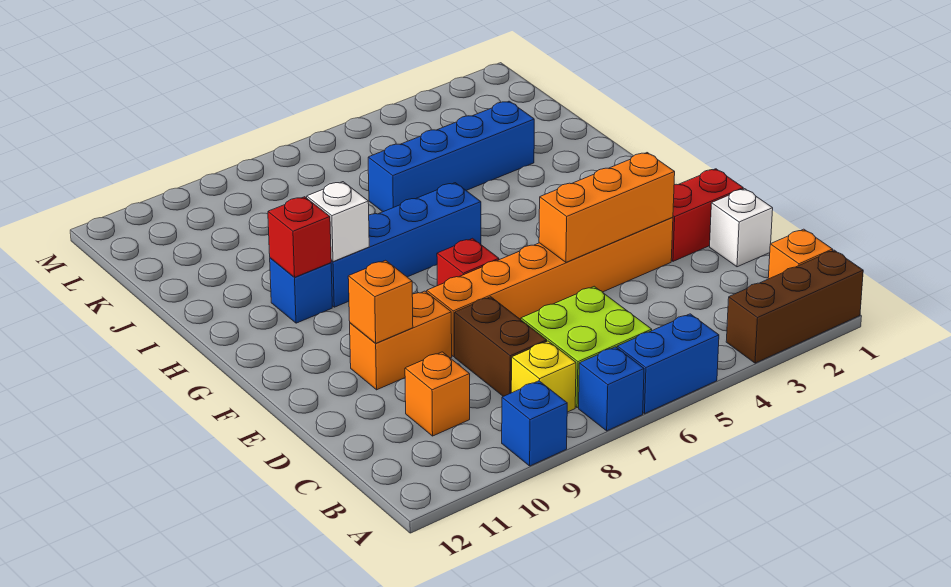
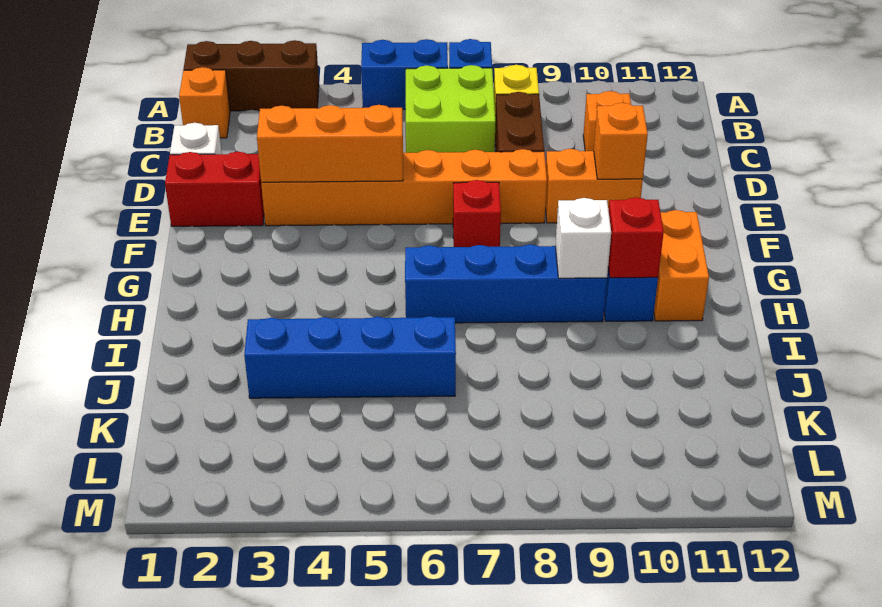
blue 1x1 brick [502,381,567,466] -> none
none -> orange 1x2 brick [654,210,709,321]

